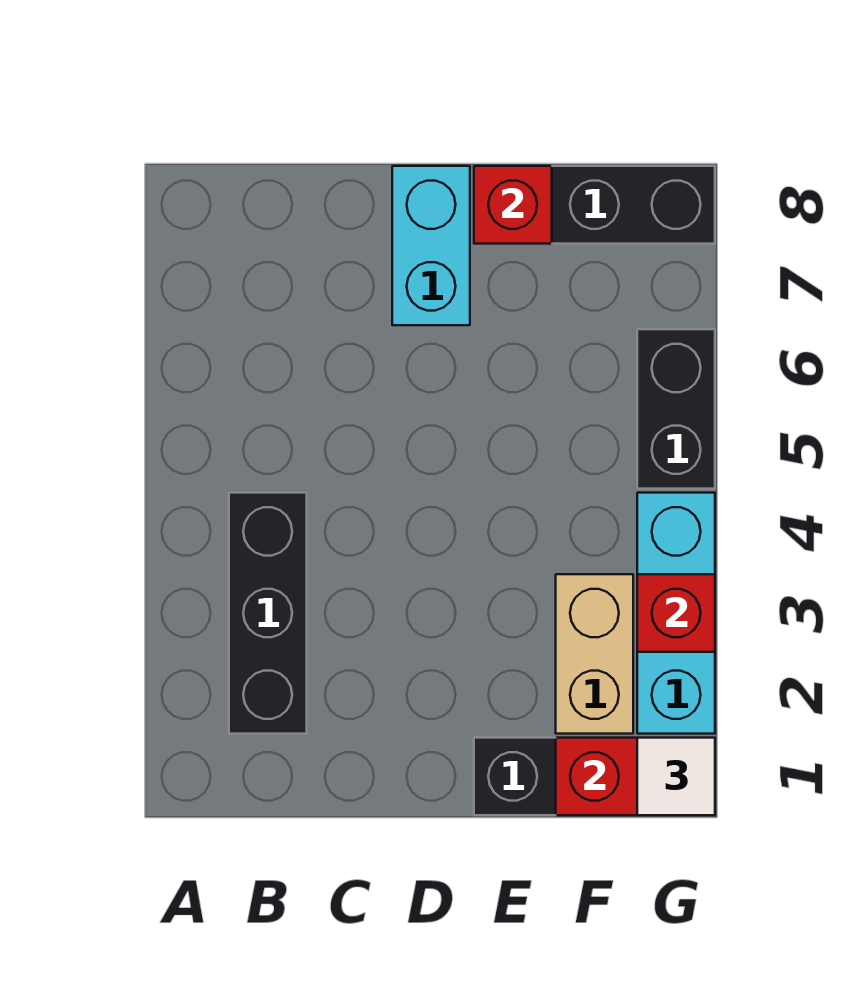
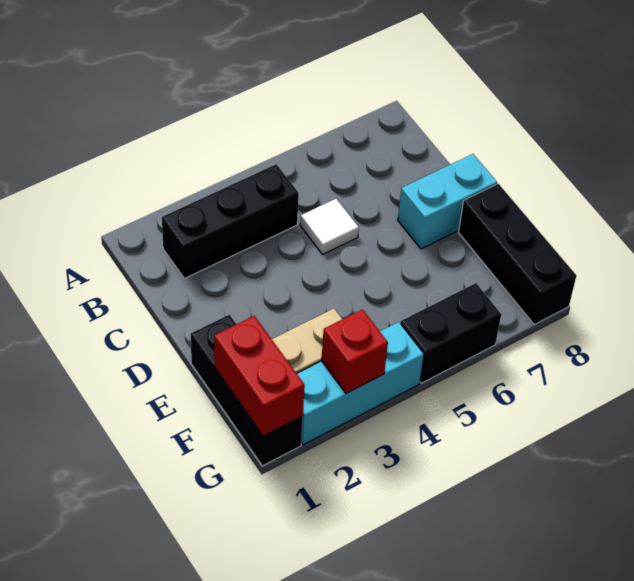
red 1x1 brick [474,166,552,244] -> none
white 1x1 tile [637,738,715,815] -> white 1x1 tile moved to [300,199,359,255]

